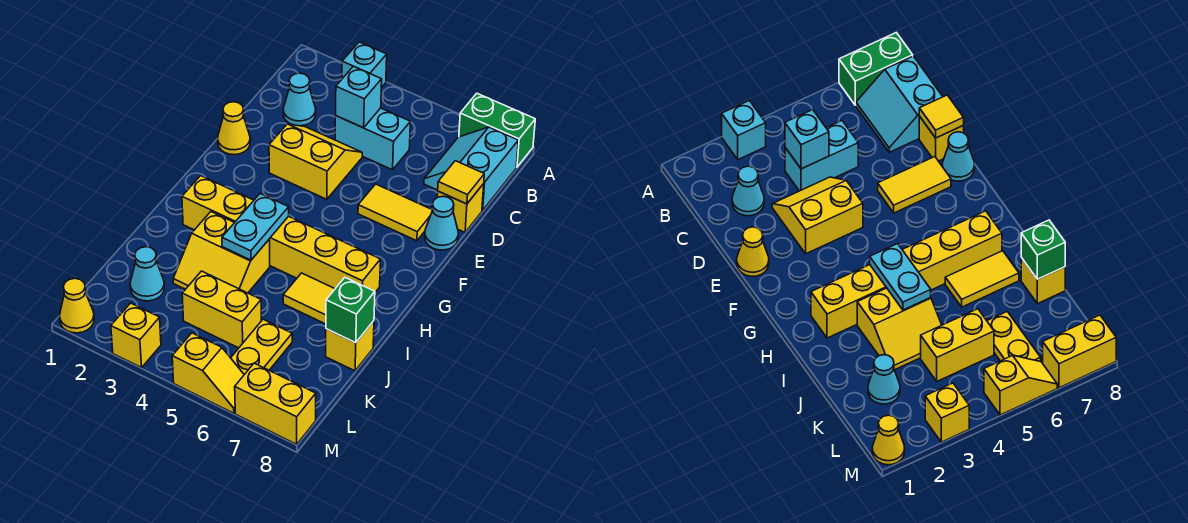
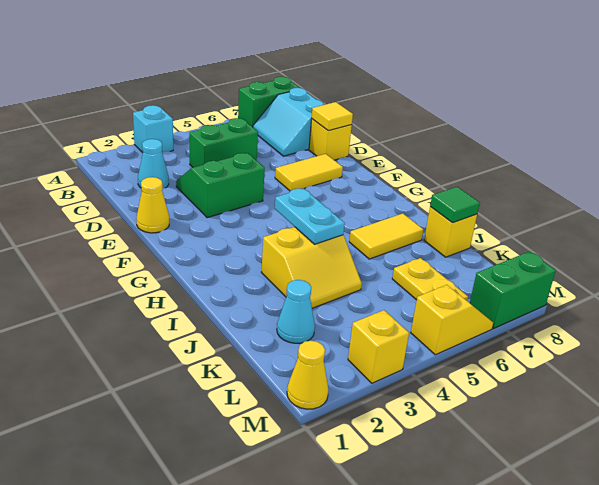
cyan 1x2 brick [335,108,410,170] -> green 1x2 brick [189,118,258,168]
cyan 1x1 brick [336,66,382,128] -> none
yellow 2x2 slope [269,124,362,199] -> green 2x2 slope [176,153,265,218]
cyan 1x1 cone [425,196,458,250] -> none
yellow 1x6 brick [182,176,380,292] -> none
green 1x1 brick [326,278,375,343] -> green 1x1 tile [430,187,480,223]
yellow 1x2 brick [182,271,261,348] -> none
yellow 1x2 brick [235,363,316,444] -> green 1x2 brick [470,252,556,329]

